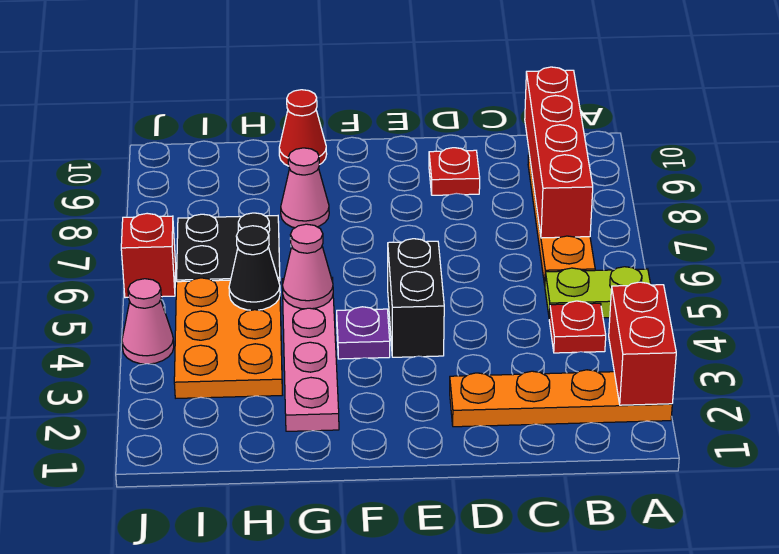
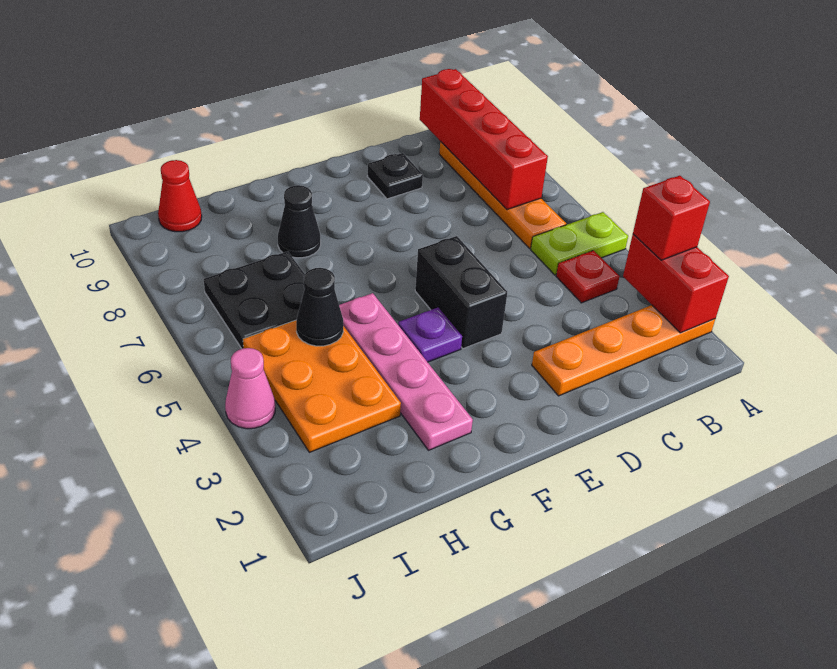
red 1x1 plate [429,148,480,195] -> black 1x1 plate [367,153,423,199]
pink 1x1 cone [282,224,333,309] -> none
pink 1x1 cone [281,148,329,228] -> black 1x1 cone [278,185,321,258]
red 1x1 cone [279,90,327,166] -> red 1x1 cone moved to [158,160,202,232]
red 1x1 brick [121,213,176,298] -> red 1x1 brick moved to [633,176,710,260]

